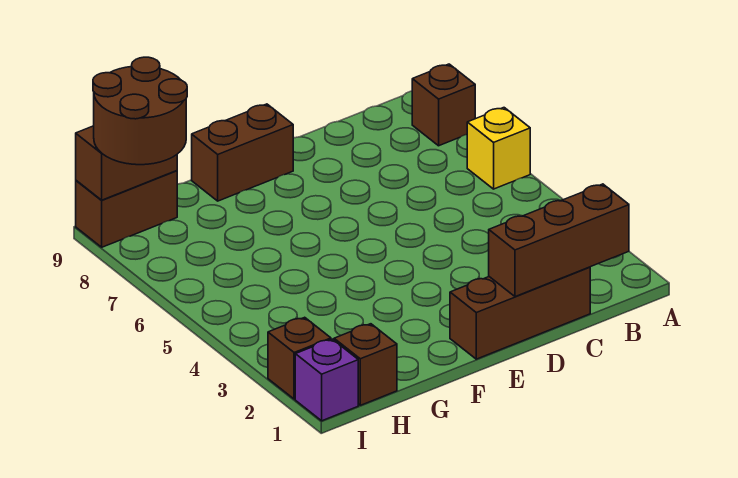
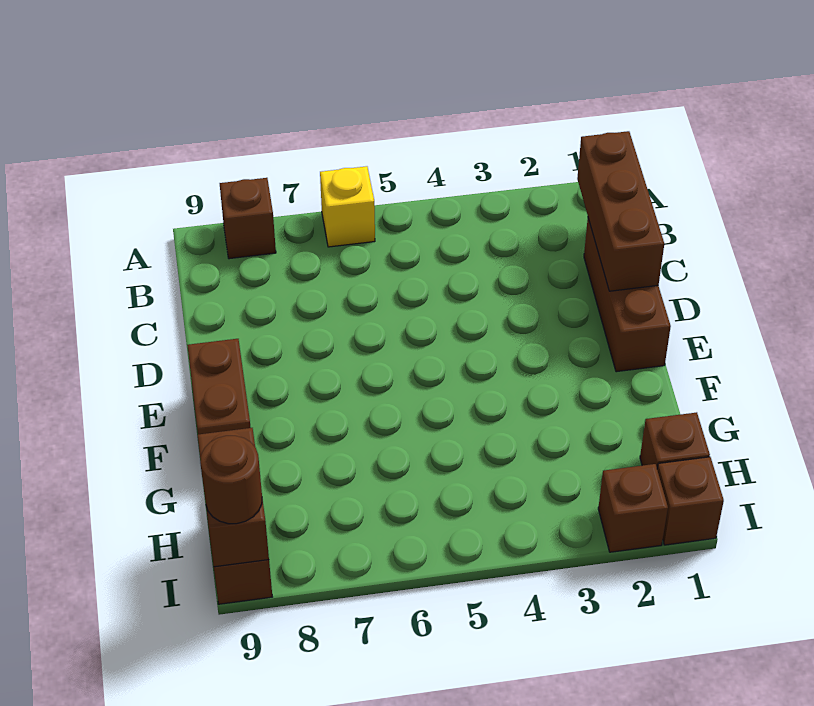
brown 2x2 round brick [93,57,187,165] -> brown 1x1 round brick [200,436,262,524]
purple 1x1 brick [295,339,358,421] -> brown 1x1 brick [657,457,724,545]

